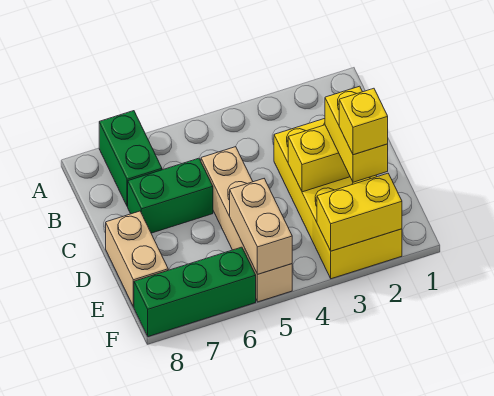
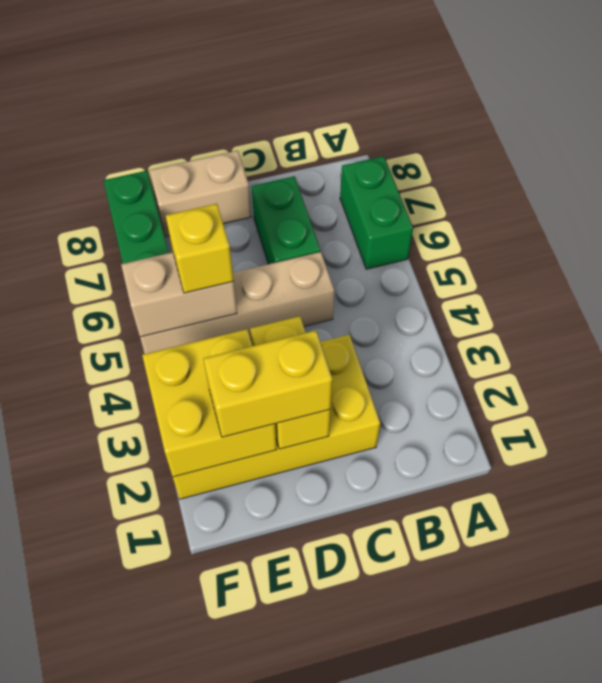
green 1x2 brick [99,111,162,207] -> green 1x2 brick turned to [340,156,413,269]
yellow 1x1 brick [339,88,388,155] -> yellow 1x1 brick moved to [166,204,234,293]
yellow 1x2 brick [317,173,402,251] -> yellow 2x2 brick [142,329,277,477]

